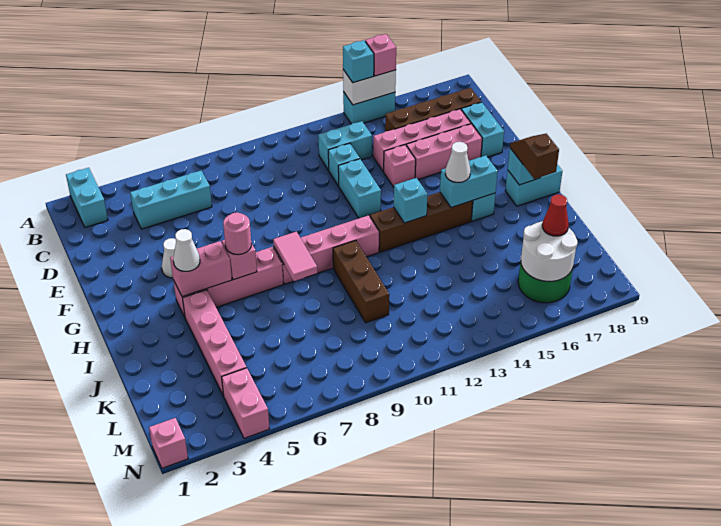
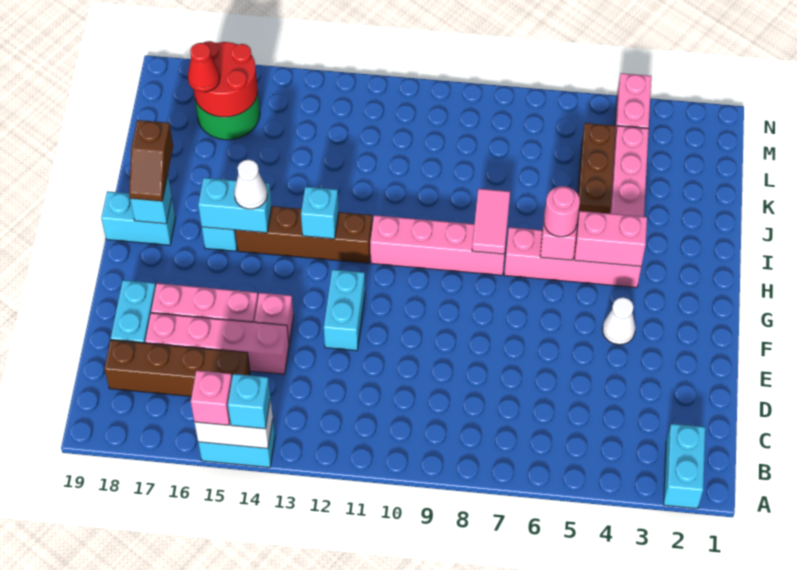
cyan 1x3 brick [130,171,212,229] -> none
cyan 1x2 brick [318,121,372,170] -> none
cyan 1x1 brick [328,143,360,186] -> none
white 1x1 cone [173,229,200,271] -> none
brown 1x3 brick [333,240,389,323] -> brown 1x3 brick moved to [577,123,616,225]
white 2x2 round brick [521,221,578,281] -> red 2x2 round brick [193,41,258,117]
pink 1x1 brick [149,418,188,468] -> none

